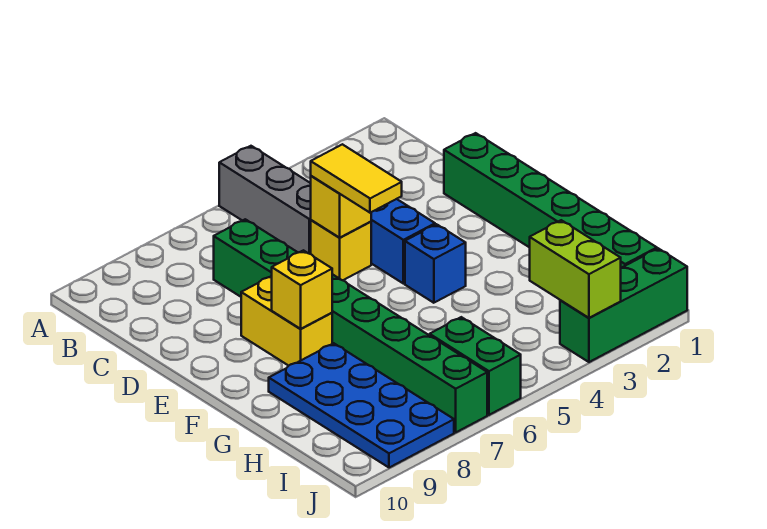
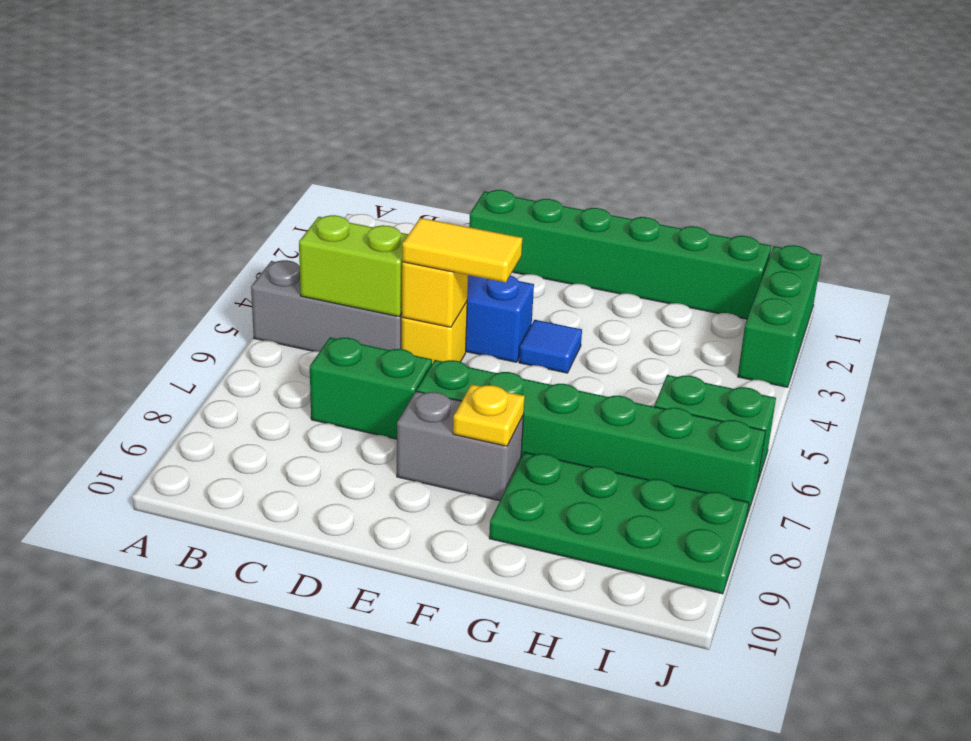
yellow 1x2 brick [241,276,332,366] -> grey 1x2 brick [397,391,524,501]
blue 1x1 brick [405,224,466,303] -> blue 1x1 tile [519,320,582,373]
yellow 1x1 brick [272,250,332,329] -> yellow 1x1 plate [453,384,525,446]
blue 2x4 plate [269,343,454,468] -> green 2x4 plate [489,452,749,594]
lime 1x2 brick [530,220,621,318] -> lime 1x2 brick moved to [299,215,409,317]

